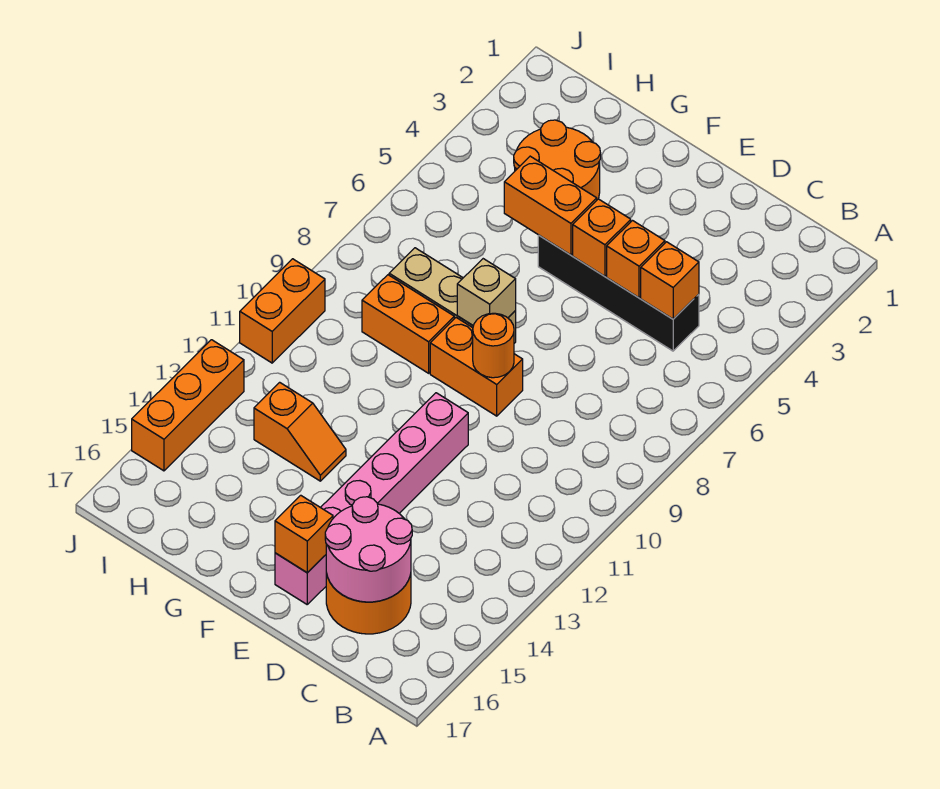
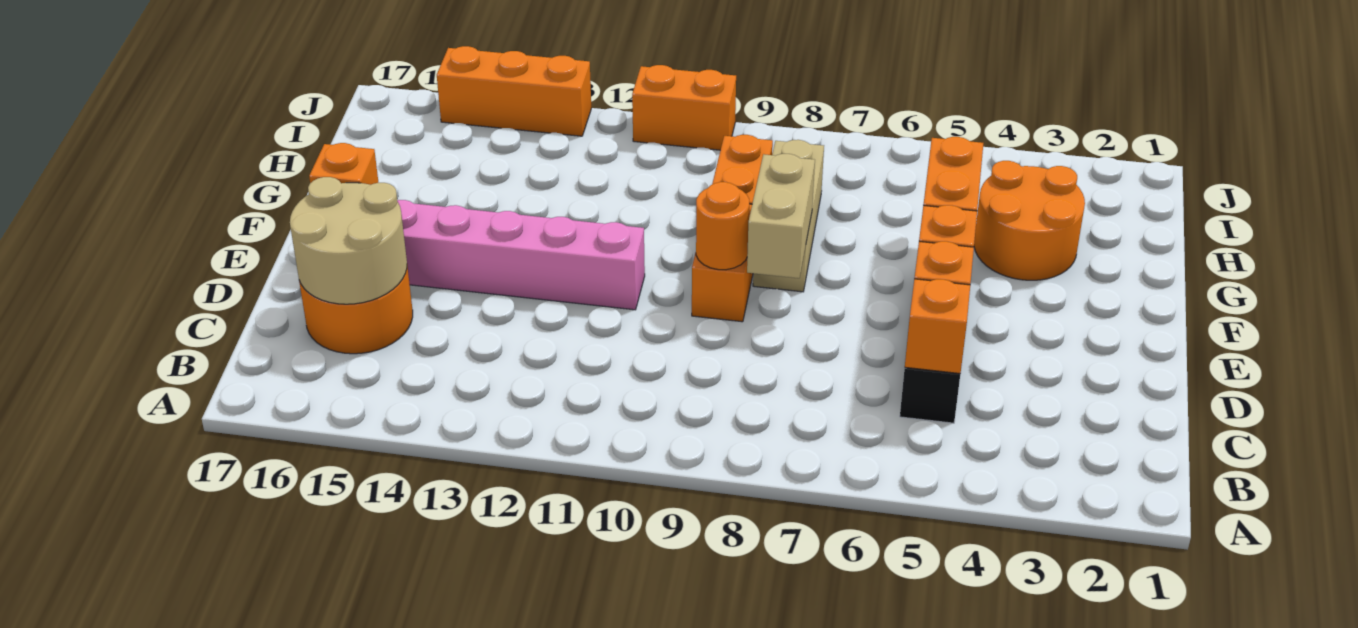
pink 2x2 round brick [325,497,412,602] -> tan 2x2 round brick [290,177,407,304]
tan 1x1 brick [457,259,516,326] -> tan 1x2 brick [747,154,815,278]
orange 1x2 slope [254,382,346,481] -> none

